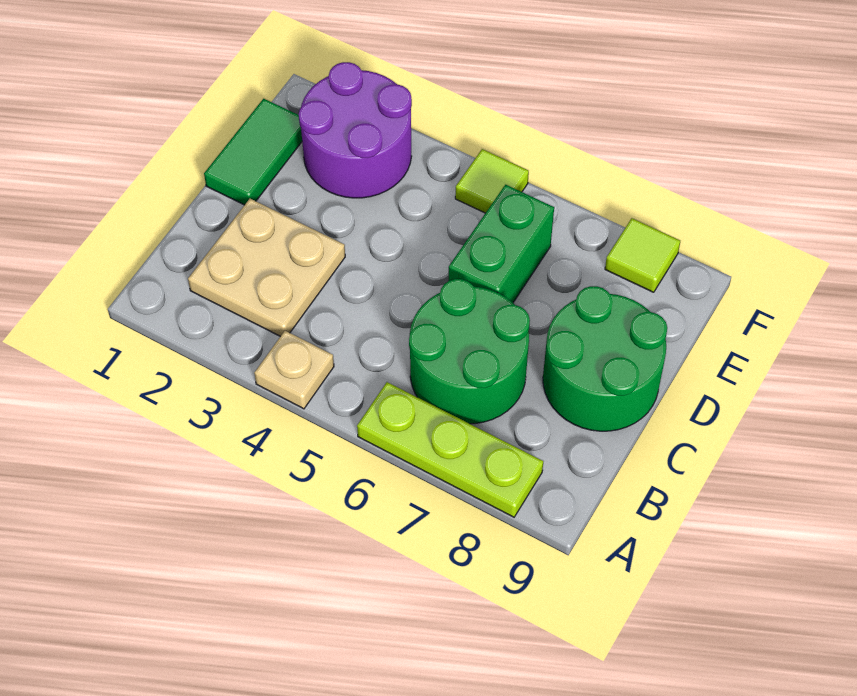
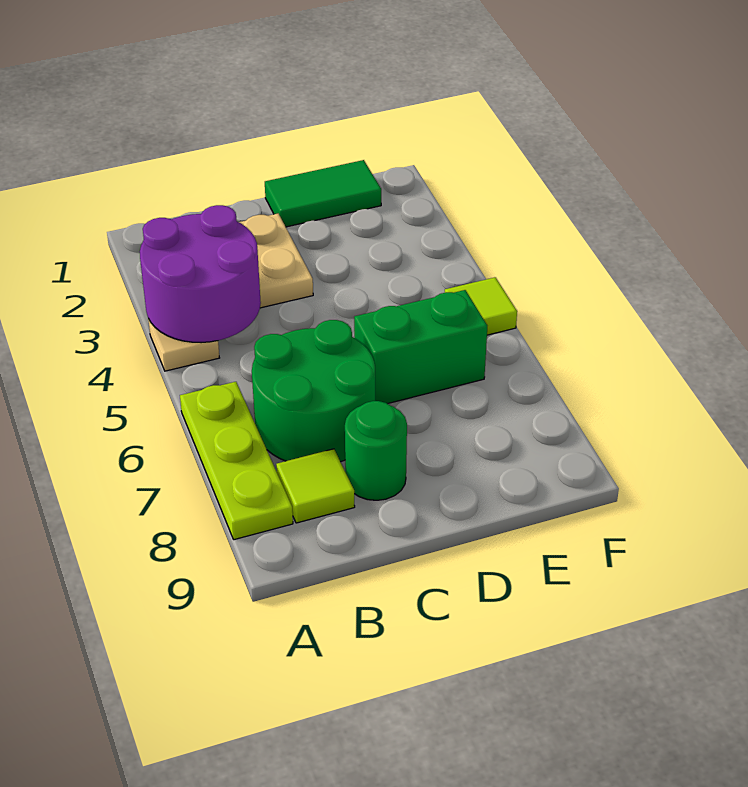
green 2x2 round brick [543,286,667,431] -> green 1x1 round brick [345,401,407,500]
purple 2x2 round brick [299,62,412,198] -> purple 2x2 round brick moved to [140,205,261,343]
lime 1x1 tile [605,218,680,292] -> lime 1x1 tile moved to [276,449,355,523]

